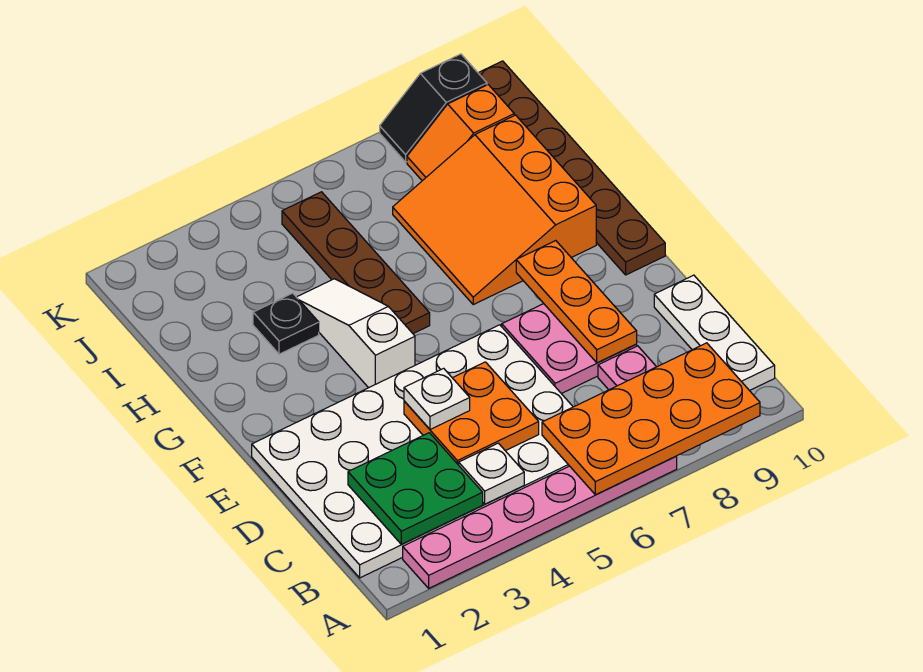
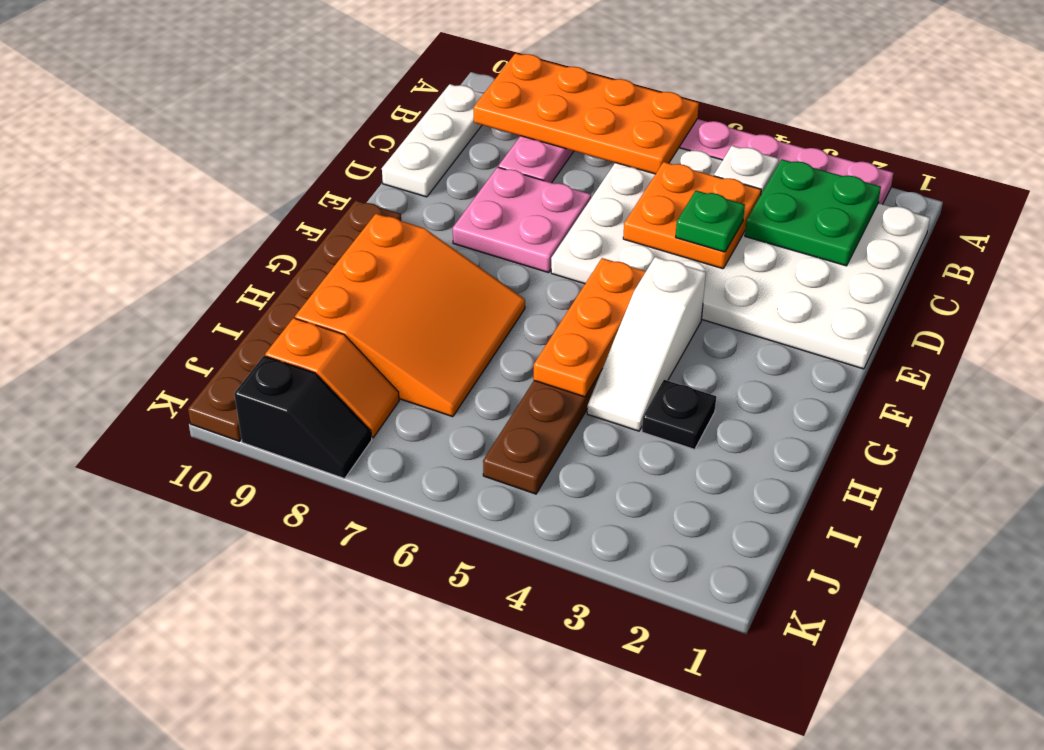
white 1x1 plate [404,368,470,429] -> green 1x1 plate [676,191,745,252]
orange 1x3 plate [516,241,637,363] -> orange 1x3 plate moved to [534,258,646,397]

